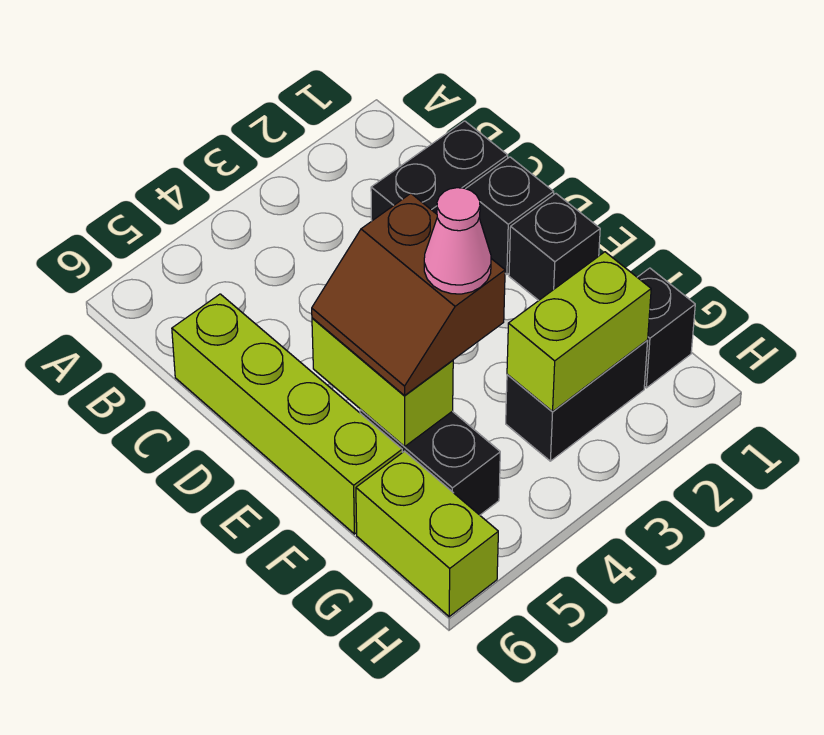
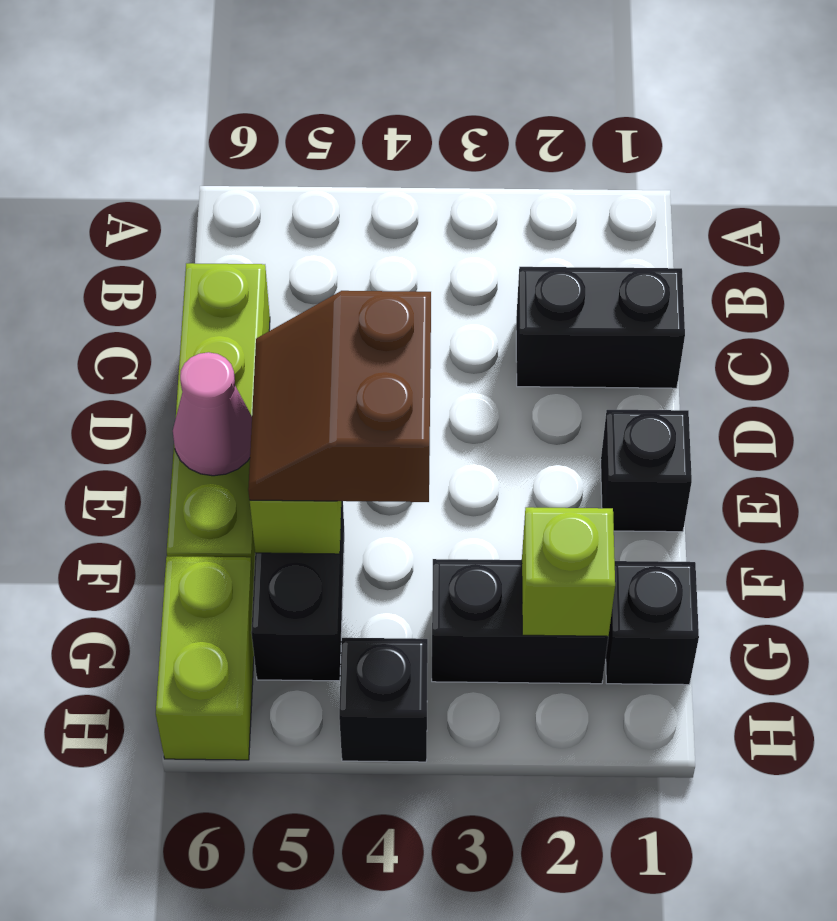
black 1x1 brick [466,157,554,274] -> black 1x1 brick moved to [339,638,428,762]
pink 1x1 cone [424,188,491,294] -> pink 1x1 cone moved to [173,352,252,476]
lime 1x2 brick [507,252,651,411] -> lime 1x1 brick [522,507,615,636]

